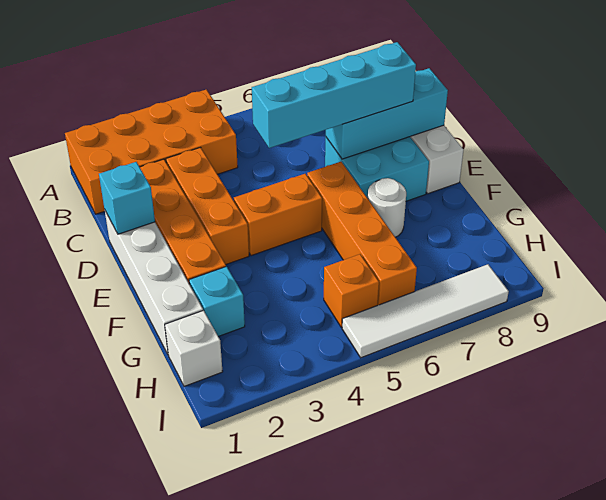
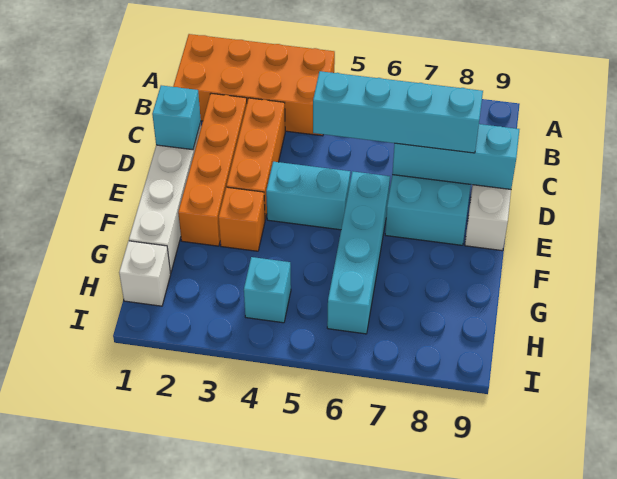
orange 1x2 brick [234,174,322,256] -> cyan 1x2 brick [266,162,350,230]
orange 1x4 brick [307,162,417,305] -> cyan 1x4 brick [327,171,390,334]
white 1x1 round brick [368,178,406,237] -> none
cyan 1x1 brick [189,266,245,337] -> cyan 1x1 brick moved to [244,257,291,323]
orange 1x1 brick [324,254,379,327] -> orange 1x1 brick moved to [219,187,265,251]
white 1x4 tile [342,264,509,358] -> none

